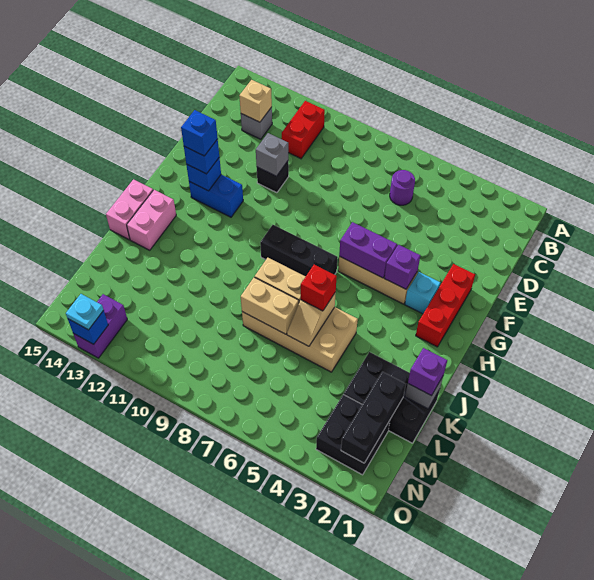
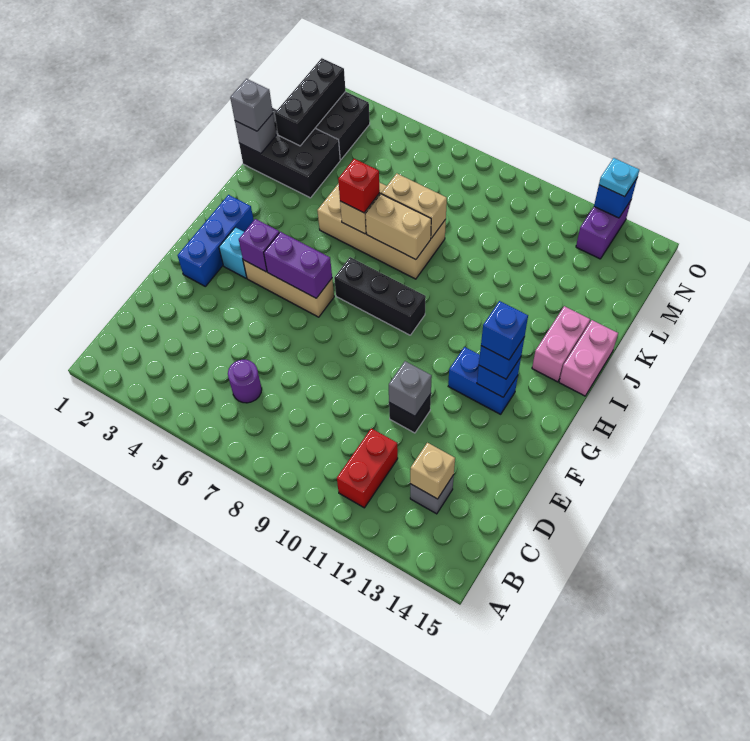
red 1x3 brick [416,264,475,347] -> blue 1x3 brick [178,195,254,286]
purple 1x1 brick [408,348,447,396] -> grey 1x1 brick [230,79,273,131]

